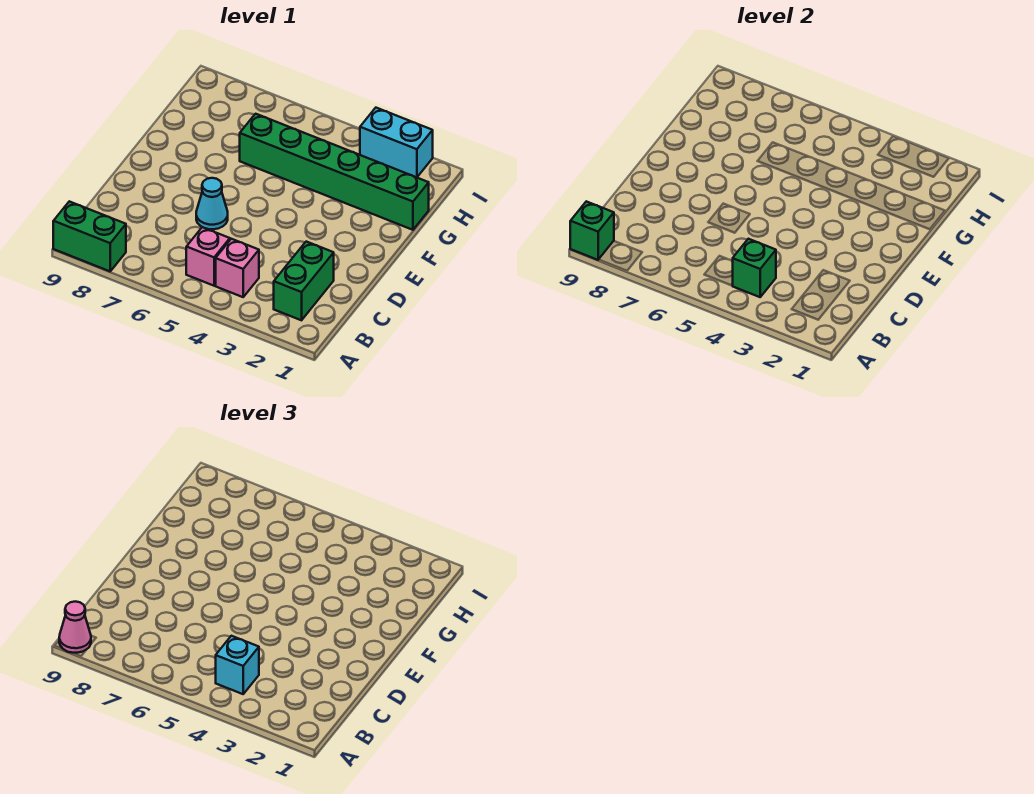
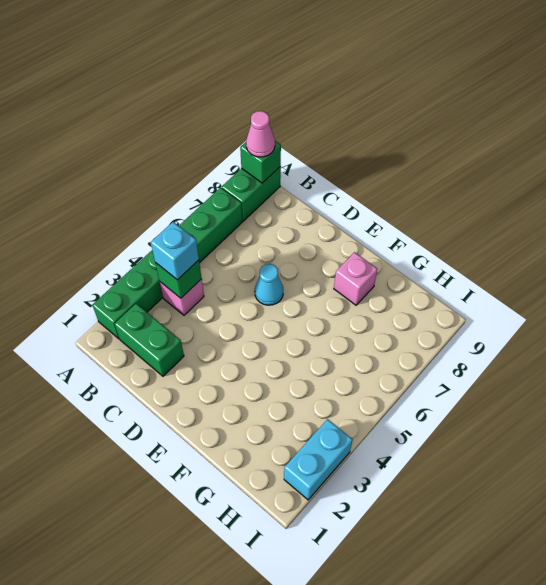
pink 1x1 brick [186,227,230,286] -> pink 1x1 brick moved to [334,252,377,305]
green 1x6 brick [240,114,429,230] -> green 1x6 brick moved to [92,188,242,339]

